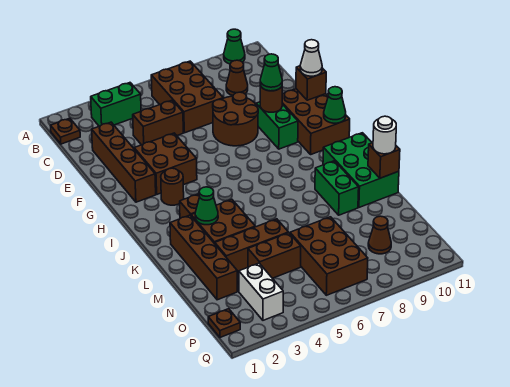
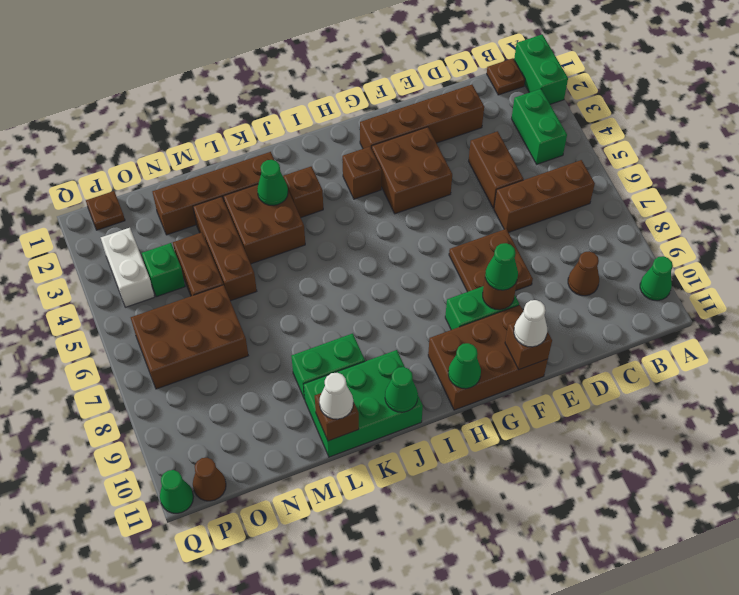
none -> green 1x2 brick [514,34,568,104]
brown 2x3 brick [151,61,223,133] -> brown 1x3 brick [494,160,595,232]
brown 2x2 round brick [213,92,258,146] -> brown 2x2 plate [449,229,533,292]
brown 1x1 round brick [161,168,184,205] -> brown 1x1 brick [342,147,382,199]
none -> green 1x1 cone [385,367,418,412]
white 1x1 round brick [373,116,396,154] -> white 1x1 cone [319,373,353,419]
white 1x2 brick [239,263,283,320] -> white 1x2 brick turned to [101,228,154,307]
none -> green 1x1 brick [142,243,185,297]
brown 1x1 cone [368,216,391,254] -> brown 1x1 cone moved to [193,458,226,501]
none -> green 1x1 cone [160,470,193,513]

